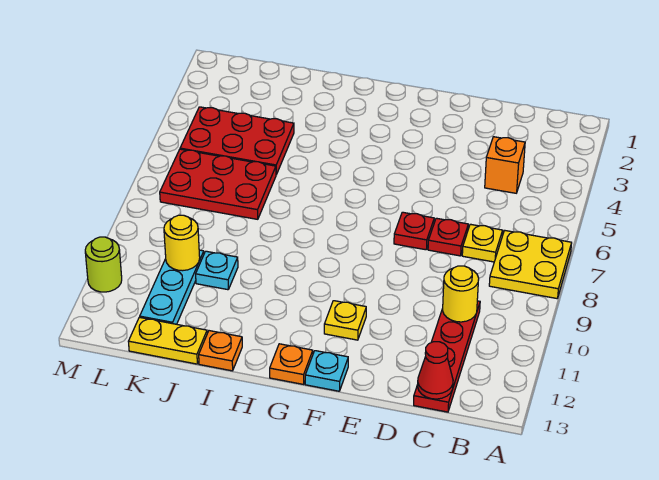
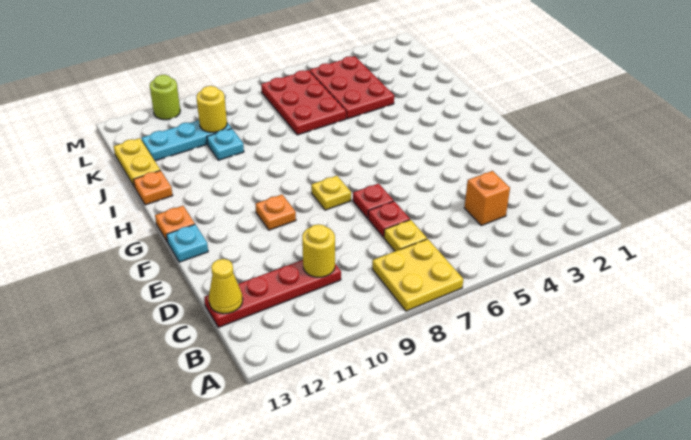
red 1x1 cone [418,342,453,399] -> yellow 1x1 cone [209,259,243,314]
none -> orange 1x1 plate [255,195,296,230]
yellow 1x1 plate [324,301,366,340] -> yellow 1x1 plate moved to [311,176,351,210]

